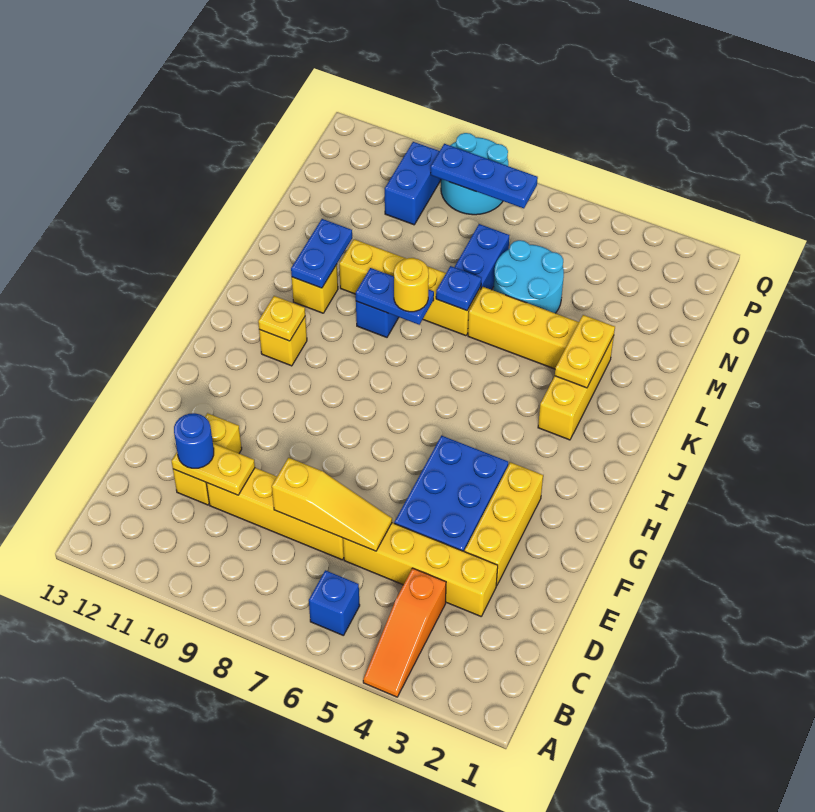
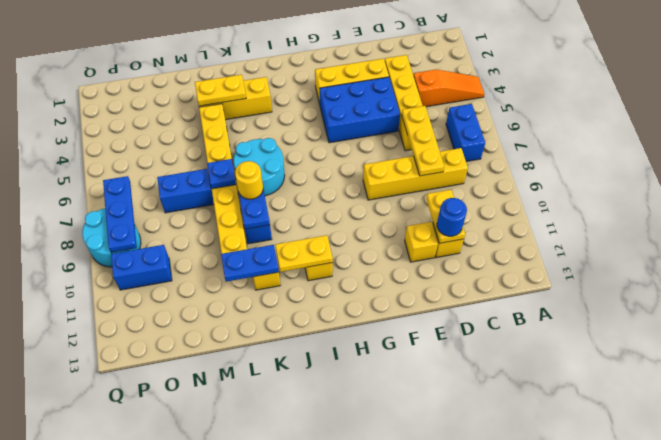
blue 1x1 brick [309,570,360,636] -> blue 1x2 brick [446,104,485,162]
yellow 1x3 slope [272,458,392,551] -> yellow 1x3 plate [402,106,444,176]
yellow 1x4 brick [206,468,344,560] -> yellow 1x4 brick turned to [363,148,468,200]
yellow 1x1 plate [258,296,305,341] -> yellow 1x2 plate [275,235,333,272]
cyan 2x2 round brick [493,240,564,313] -> cyan 2x2 round brick moved to [234,138,285,196]

